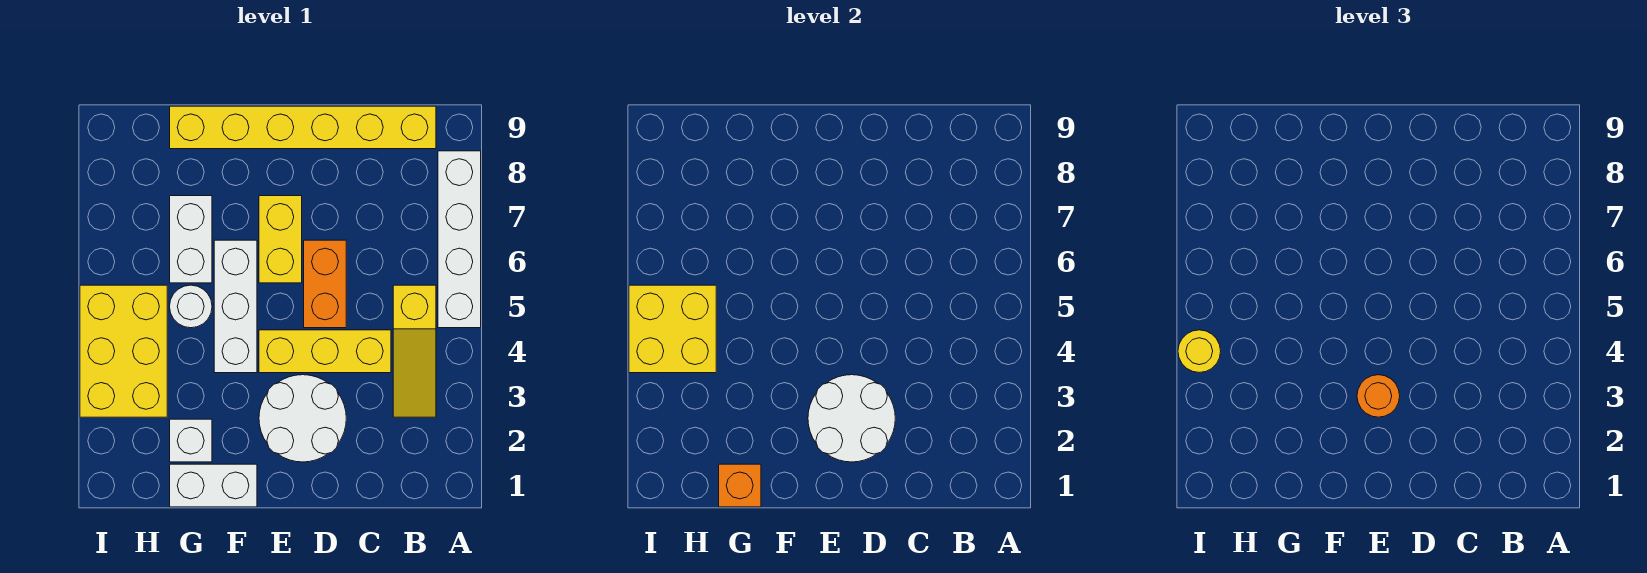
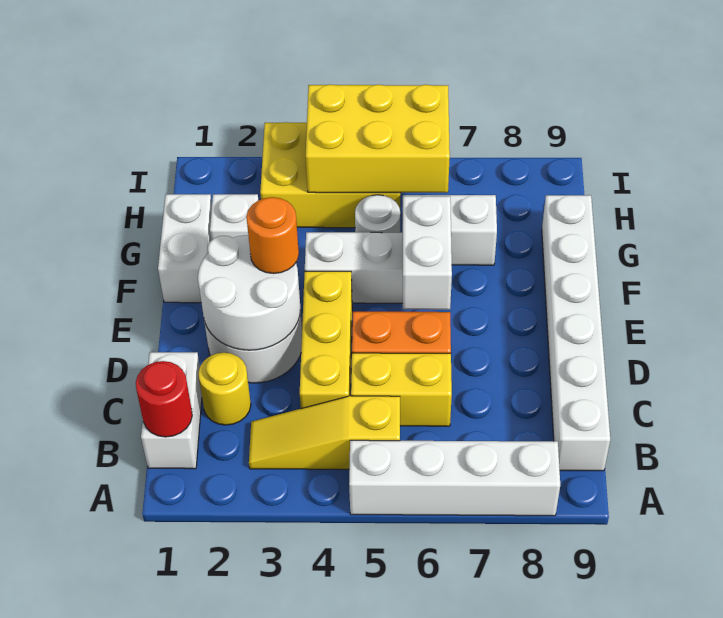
none -> white 1x2 brick [141,352,202,469]
none -> red 1x1 round brick [136,361,192,437]
yellow 1x6 brick [170,106,436,149] -> white 1x6 brick [542,195,610,471]
yellow 1x2 brick [259,196,302,283] -> yellow 1x2 brick moved to [351,353,452,426]
none -> white 1x2 brick [402,196,452,310]
orange 1x1 brick [719,464,761,507] -> none
yellow 2x2 brick [629,285,716,373] -> yellow 2x3 brick [305,85,450,193]
yellow 1x1 round brick [1178,330,1221,373] -> yellow 1x1 round brick moved to [198,353,251,425]

